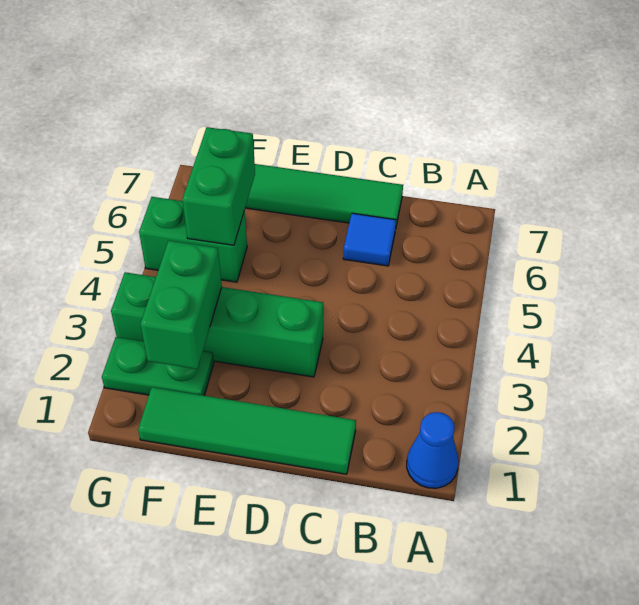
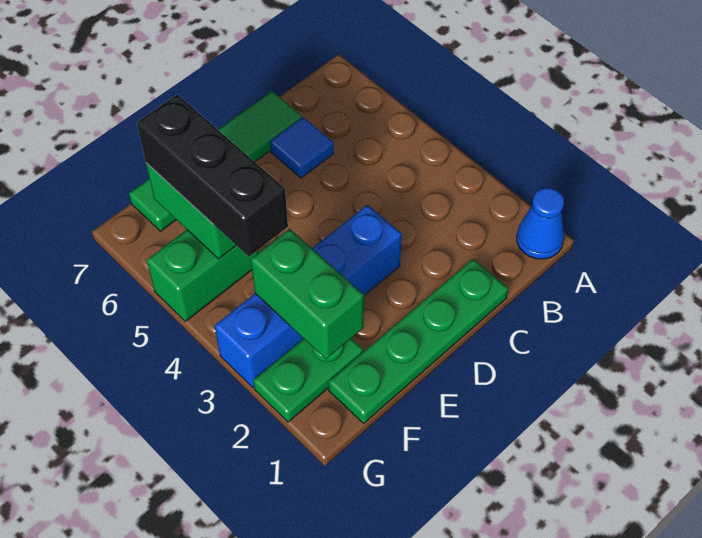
green 1x4 tile [138,387,356,474] -> green 1x4 plate [328,259,509,423]
green 1x4 brick [111,272,323,377] -> blue 1x4 brick [215,205,402,387]
none -> black 1x3 brick [137,95,288,257]

